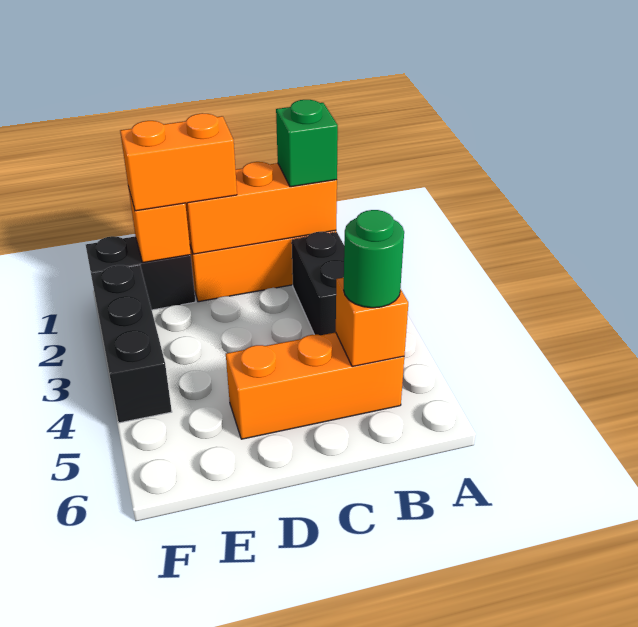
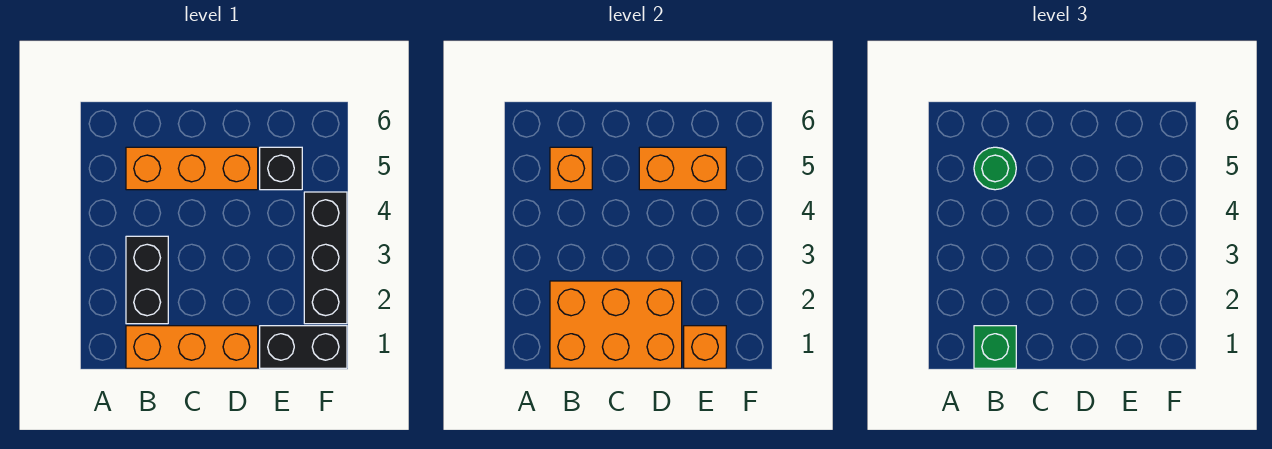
orange 1x3 brick [185,162,337,254] -> orange 2x3 brick [550,281,682,368]
orange 1x2 brick [120,113,237,211] -> orange 1x2 brick moved to [639,147,726,190]
none -> black 1x1 brick [260,147,302,190]

